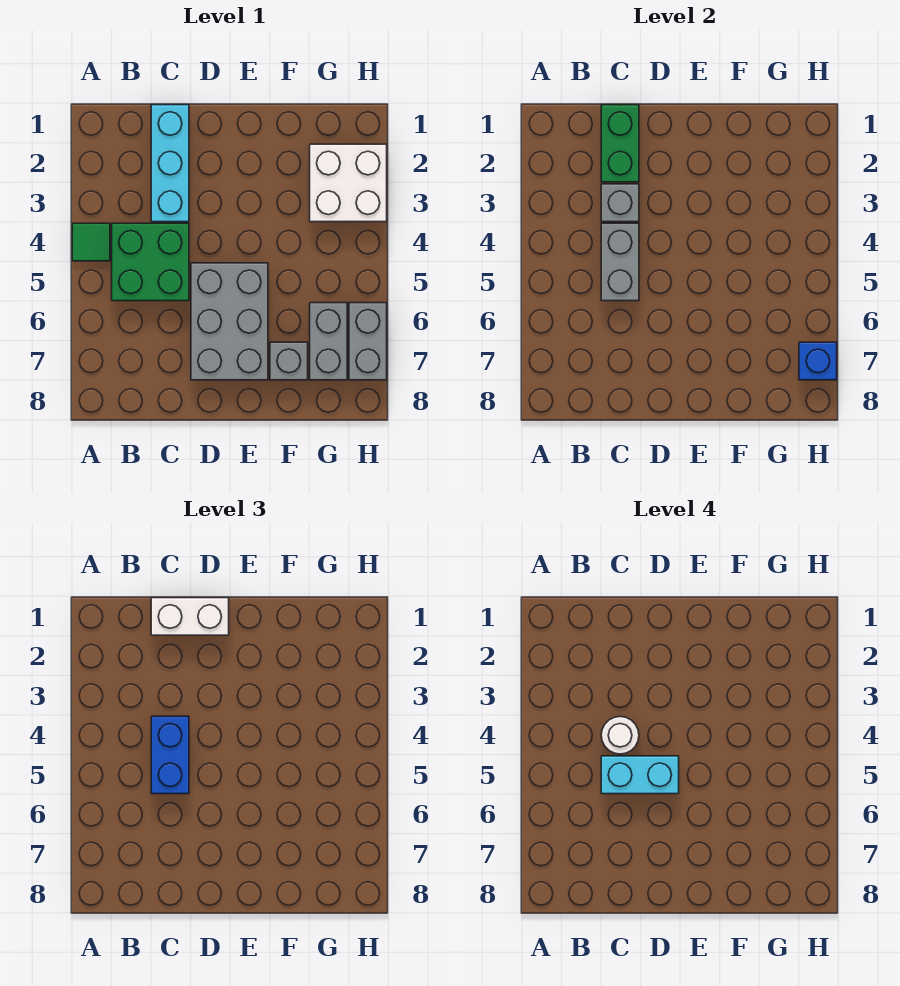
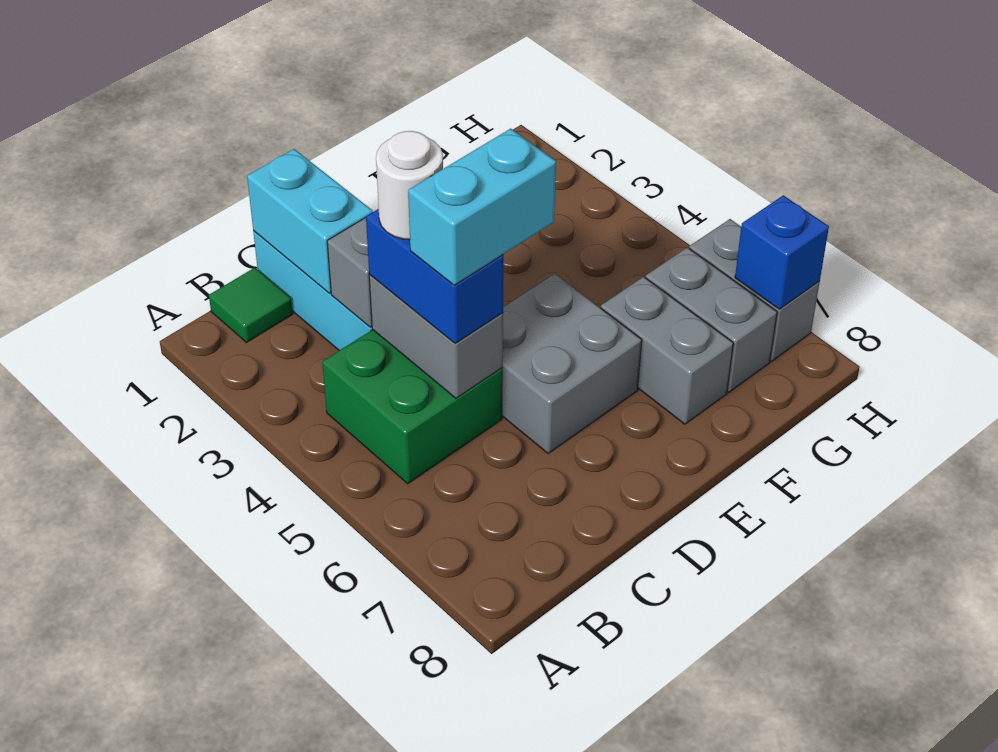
green 1x1 tile [72,223,110,261] -> green 1x1 tile moved to [209,268,293,342]
green 1x2 brick [601,105,639,182] -> cyan 1x2 brick [247,149,373,293]
white 1x2 brick [151,598,229,635] -> none
grey 2x3 brick [191,263,268,380] -> grey 2x2 brick [502,274,642,454]
grey 1x1 brick [270,342,308,380] -> grey 1x2 brick [601,277,733,424]
white 2x2 brick [310,144,387,222] -> none

